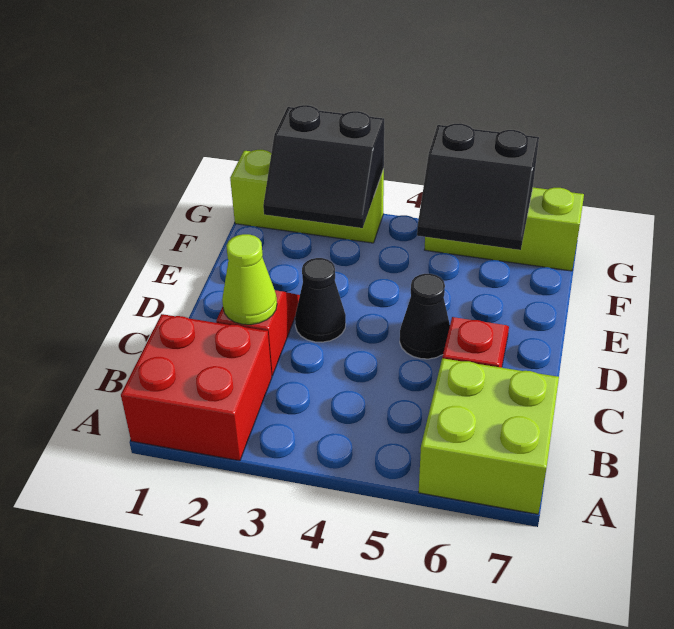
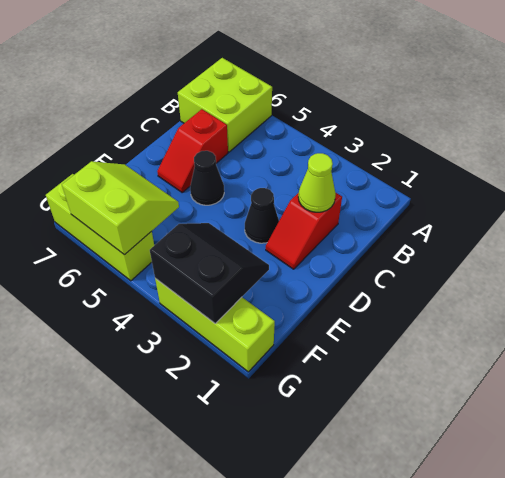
red 2x2 brick [121,314,272,461] -> none
black 2x2 slope [417,124,539,250] -> lime 2x2 slope [62,162,179,255]

